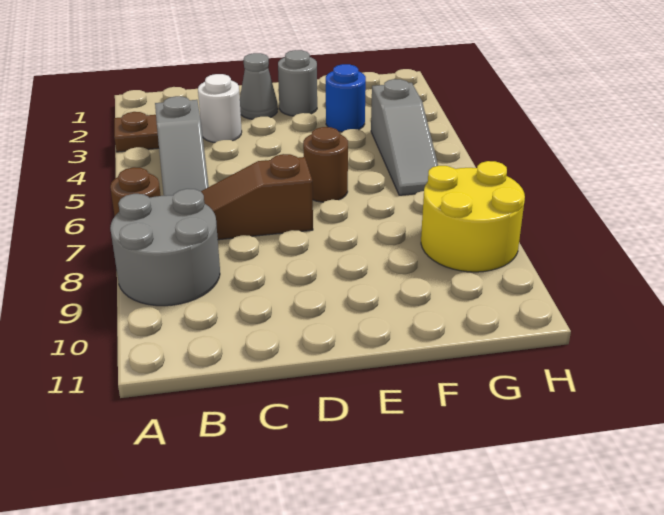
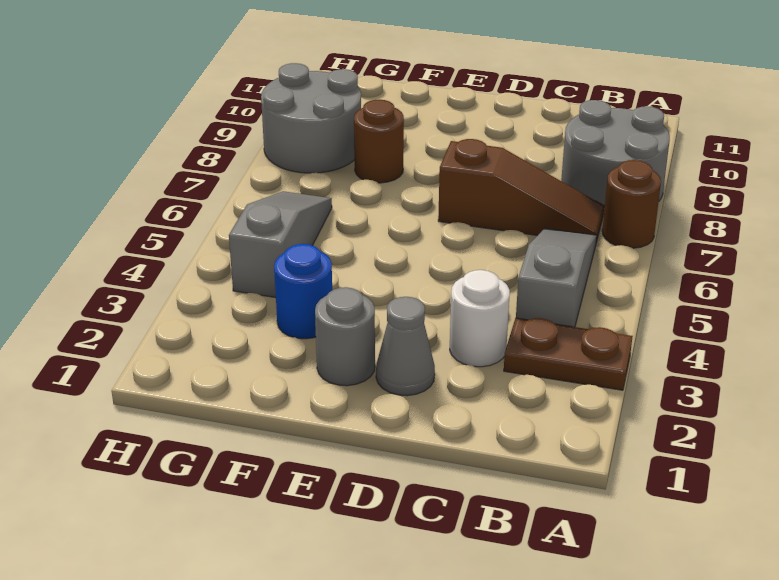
brown 1x1 round brick [303,127,348,202] -> brown 1x1 round brick moved to [354,100,404,183]
yellow 2x2 round brick [421,161,525,272] -> grey 2x2 round brick [261,63,361,173]

